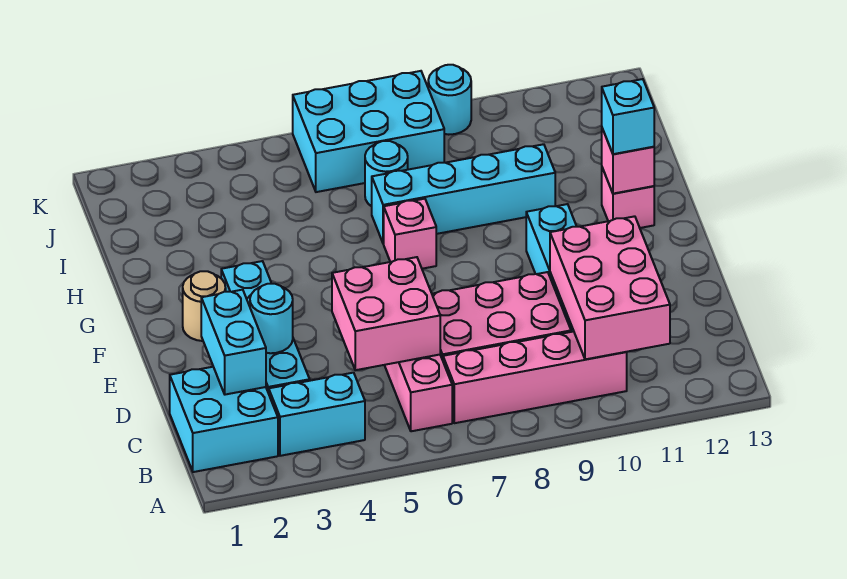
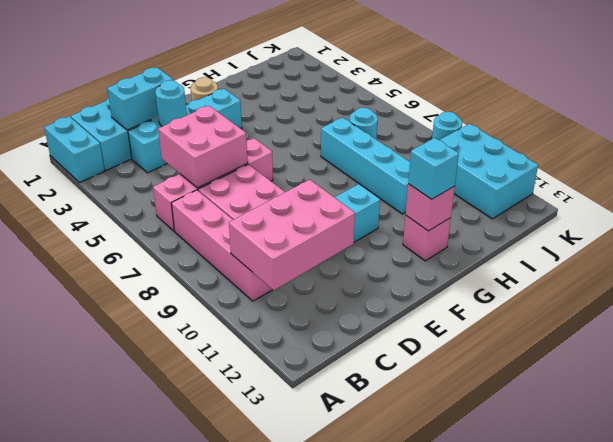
cyan 1x2 brick [269,373,365,456] -> cyan 1x2 brick moved to [44,117,104,182]
pink 1x1 brick [384,199,436,269] -> none
cyan 2x3 brick [293,71,444,192] -> cyan 2x3 brick moved to [440,124,538,219]

